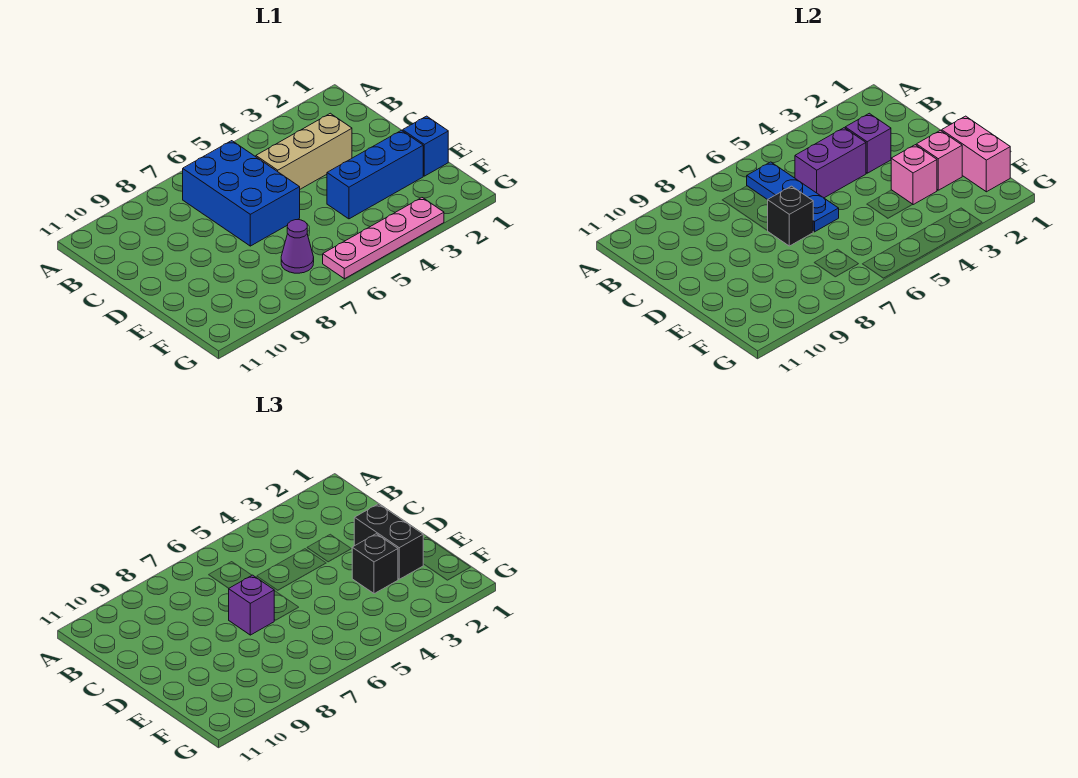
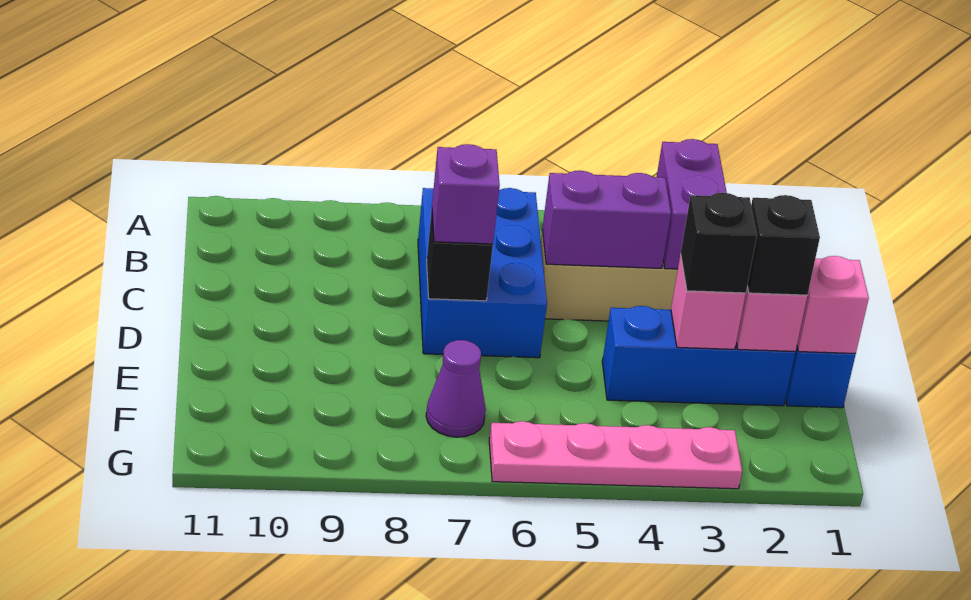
blue 1x3 plate [747,162,839,232] -> none
purple 1x1 brick [845,113,891,173] -> purple 1x2 brick [657,139,727,269]
black 1x2 brick [354,504,423,579] -> black 1x1 brick [747,195,820,295]
pink 1x2 brick [942,116,1010,192] -> pink 1x1 brick [797,256,869,353]

